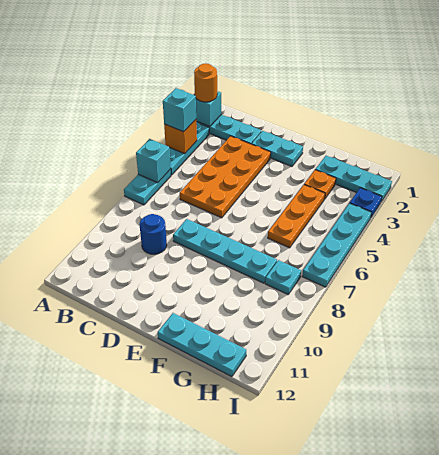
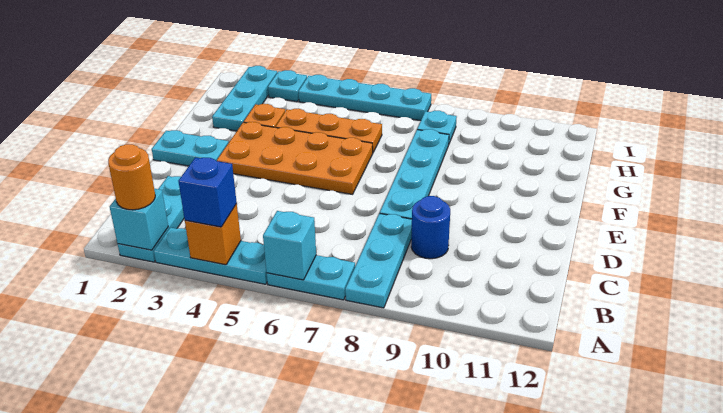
cyan 1x1 brick [163,88,196,132] -> blue 1x1 brick [179,158,237,227]
orange 2x4 plate [180,136,271,218] -> orange 2x4 plate moved to [217,122,373,194]
cyan 1x2 plate [252,131,303,166] -> cyan 1x2 plate turned to [152,130,229,166]
cyan 1x3 plate [158,313,246,377] -> cyan 1x3 plate moved to [345,213,412,308]
blue 1x1 plate [350,188,382,217] -> cyan 1x1 plate [268,70,307,102]

